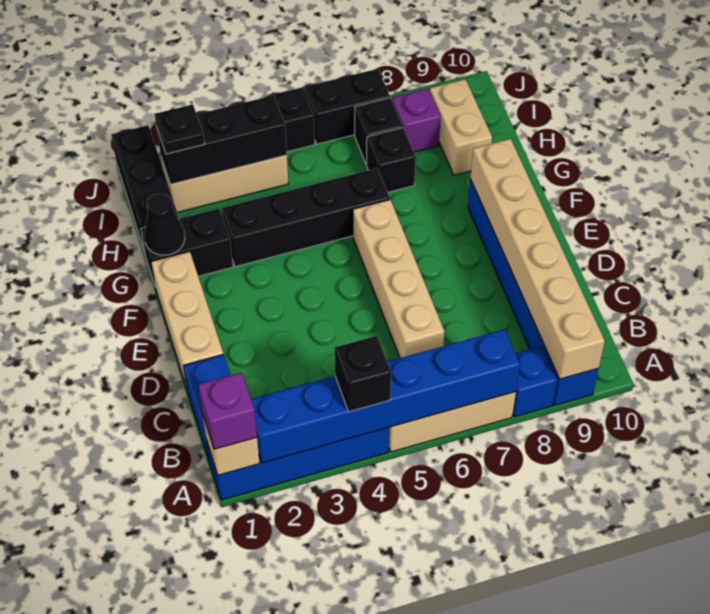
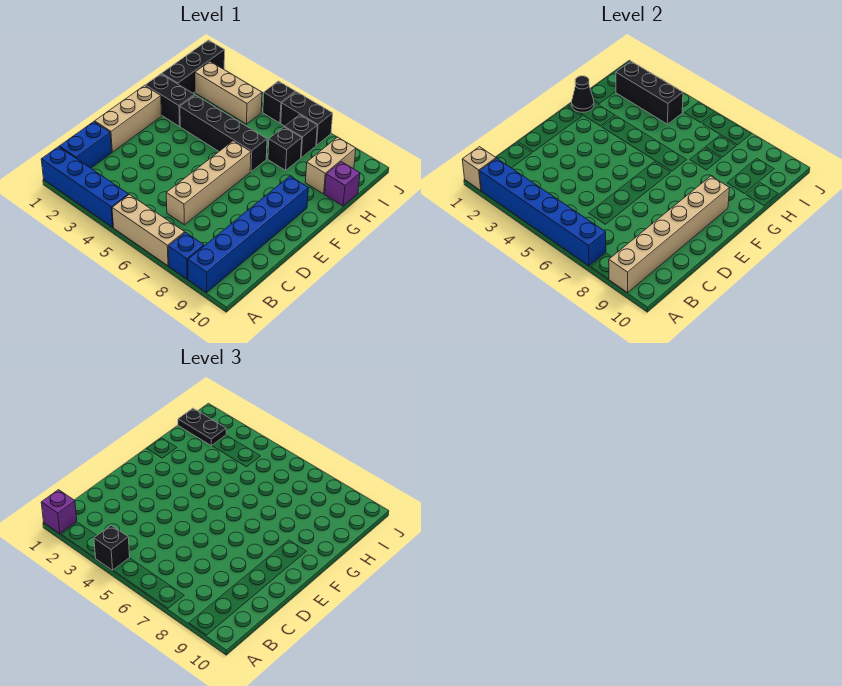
black 1x1 plate [155,104,205,154] -> black 1x2 plate [178,408,226,446]
purple 1x1 brick [392,89,441,152] -> purple 1x1 brick moved to [325,162,360,206]

